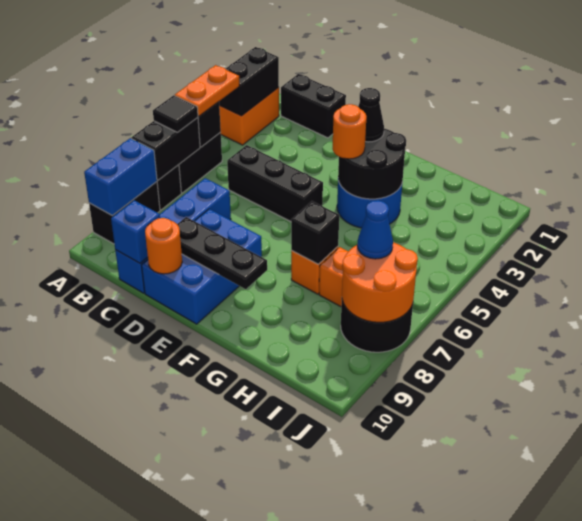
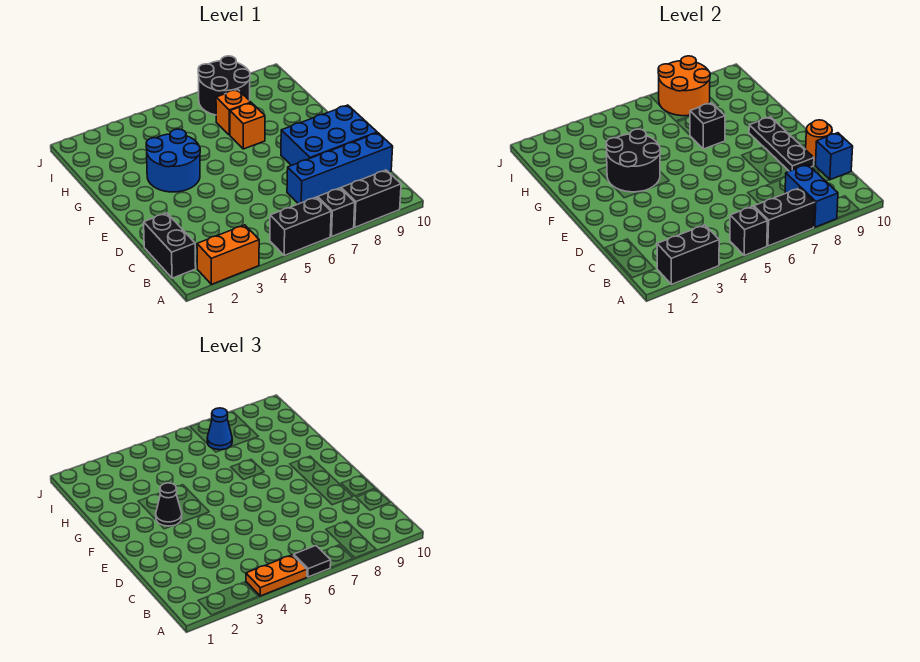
blue 1x2 brick [84,138,157,216] -> blue 1x2 brick turned to [785,164,838,227]
black 1x3 brick [227,145,323,221] -> none
orange 1x1 round brick [332,104,366,159] -> none

